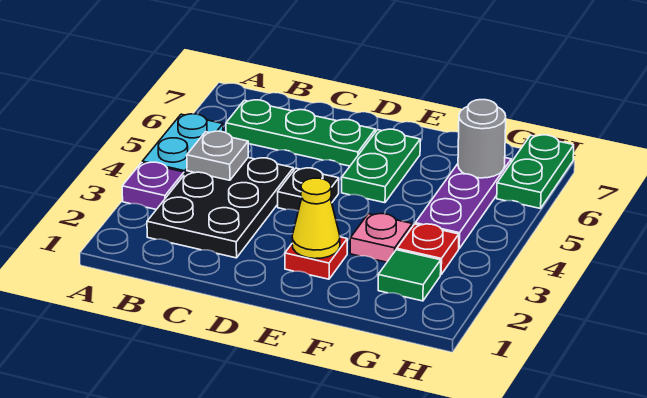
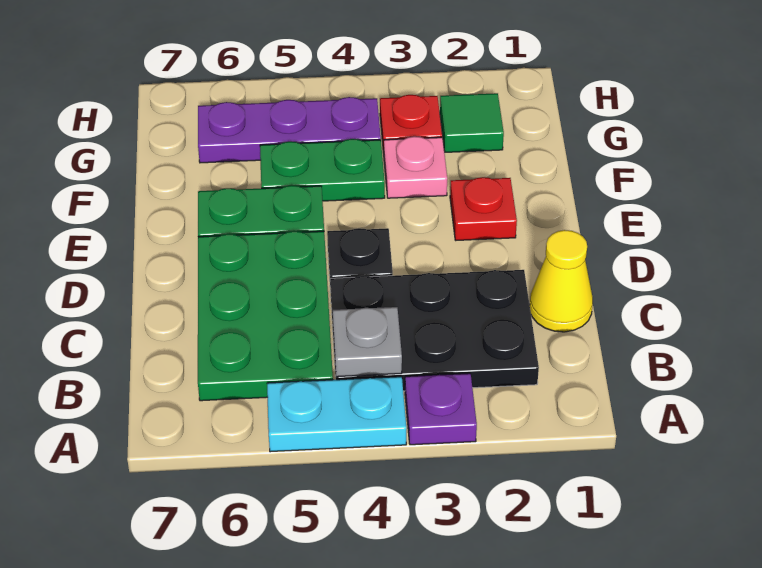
green 1x3 plate [226,100,375,166] -> green 2x3 plate [198,231,333,401]
yellow 1x1 cone [292,178,340,259] -> yellow 1x1 cone moved to [530,230,593,332]
grey 1x1 round brick [458,100,506,178] -> none
green 1x2 plate [497,135,574,209] -> green 1x2 plate moved to [260,139,385,201]

